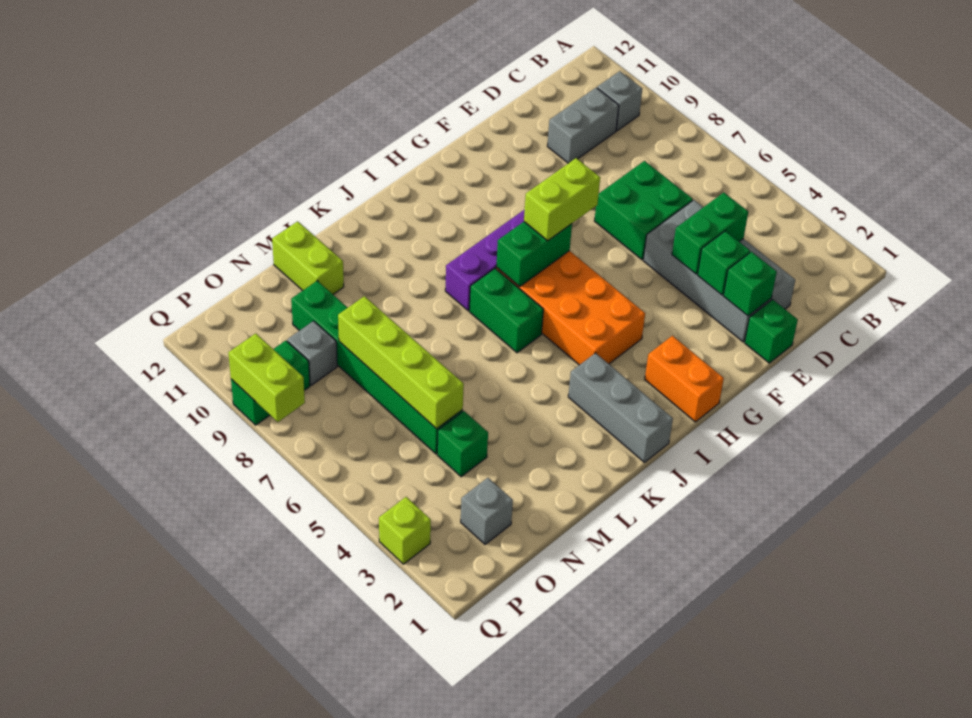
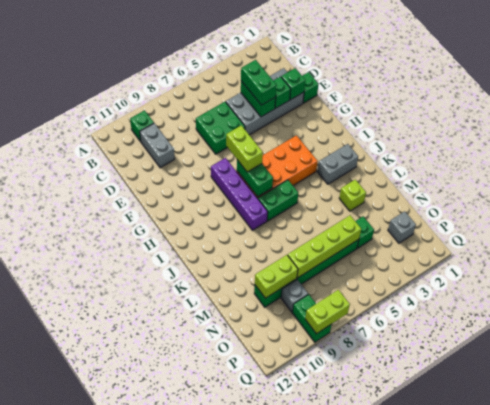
grey 1x1 brick [597,71,642,131] -> green 1x1 brick [130,110,154,142]
none -> green 1x2 brick [241,60,277,105]
orange 1x2 brick [645,336,724,422] -> none
grey 1x3 brick [568,353,673,462] -> grey 1x2 brick [317,144,358,184]
lime 1x2 brick [272,221,344,294] -> lime 1x2 brick moved to [255,255,298,298]
lime 1x1 brick [379,497,431,564] -> lime 1x1 brick moved to [339,180,366,211]

